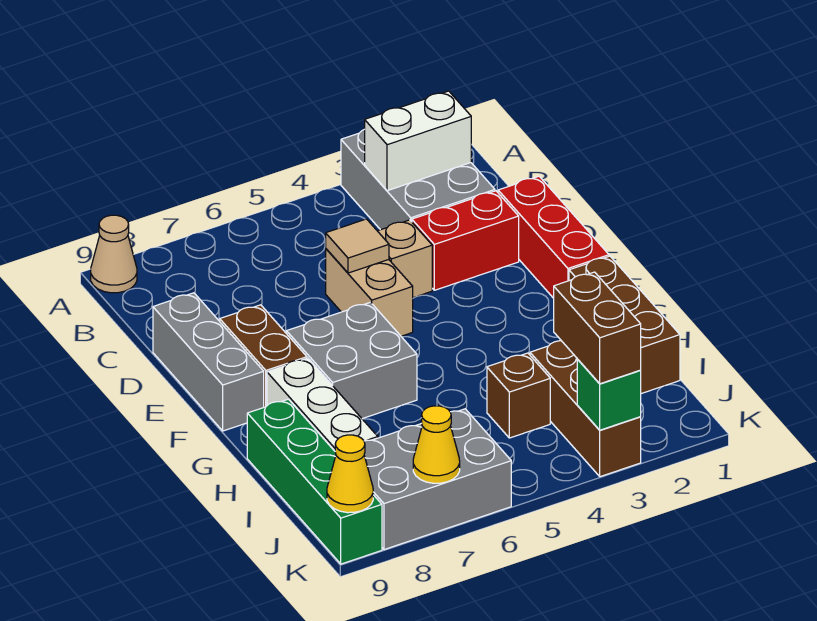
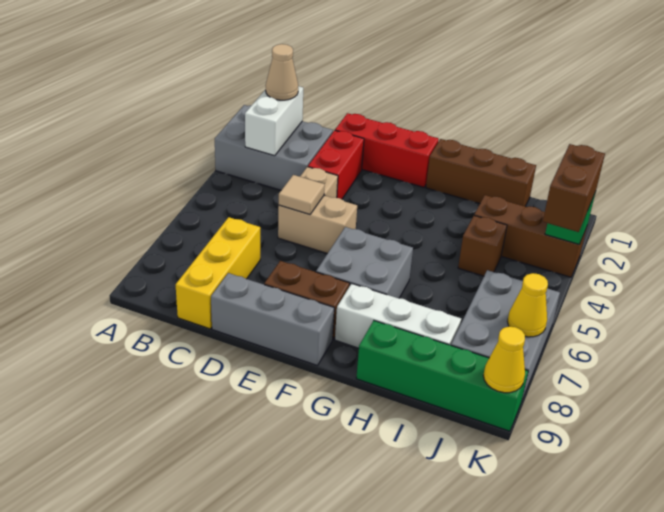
tan 1x1 cone [91,215,137,293] -> tan 1x1 cone moved to [266,44,298,100]
none -> yellow 1x3 brick [176,217,260,329]
brown 1x2 brick [554,272,641,384] -> brown 1x2 brick turned to [543,144,605,232]

